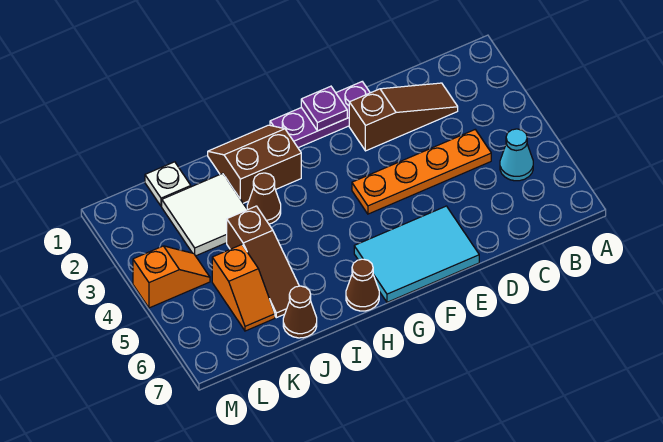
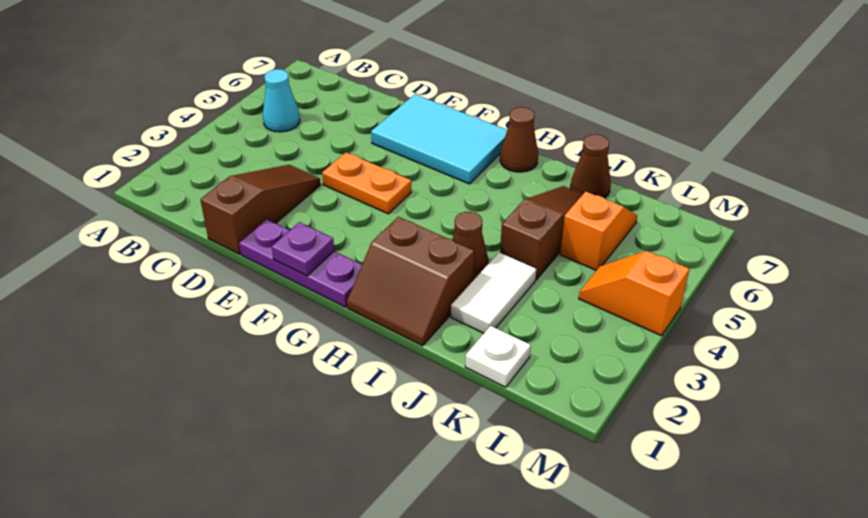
brown 1x3 slope [349,83,458,151] -> brown 1x3 slope turned to [200,165,320,254]
orange 1x4 plate [352,130,491,214] -> orange 1x2 plate [322,152,411,214]
white 2x2 tile [162,173,247,256] -> white 1x2 tile [451,252,536,333]

